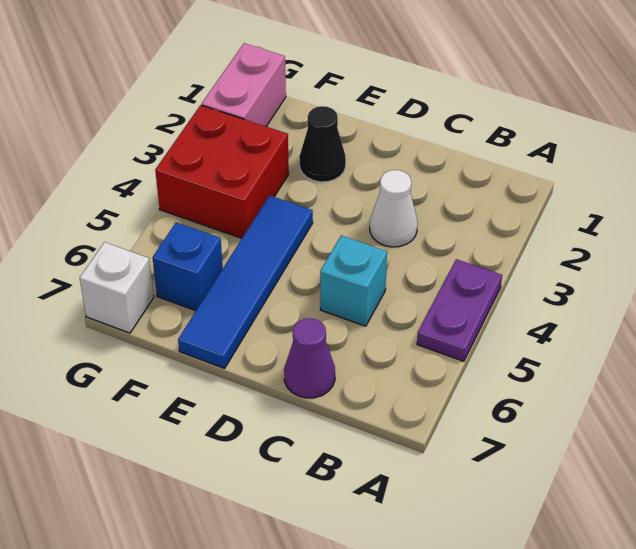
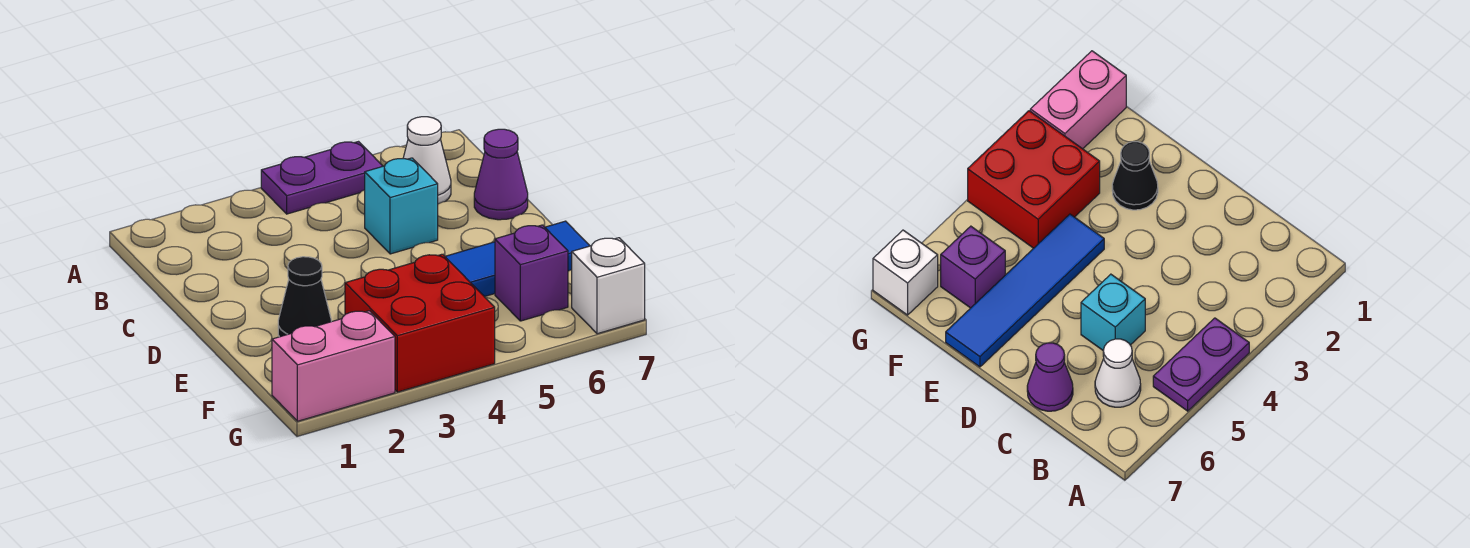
white 1x1 cone [370,170,418,247] -> white 1x1 cone moved to [403,117,451,204]
blue 1x1 brick [153,222,223,311] -> purple 1x1 brick [495,225,568,321]

